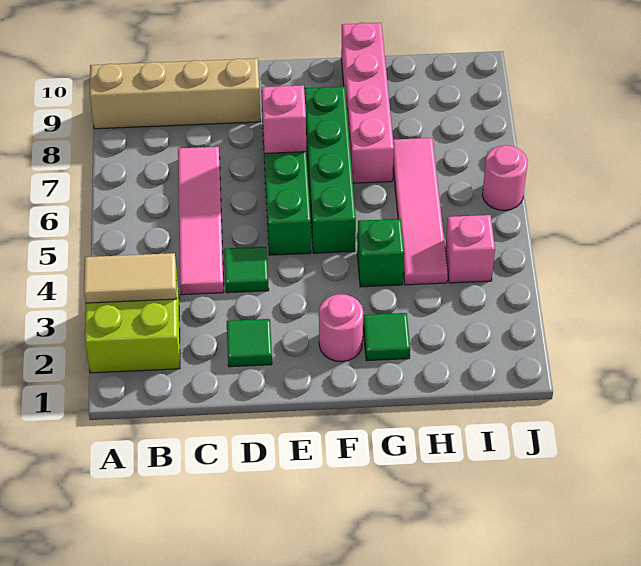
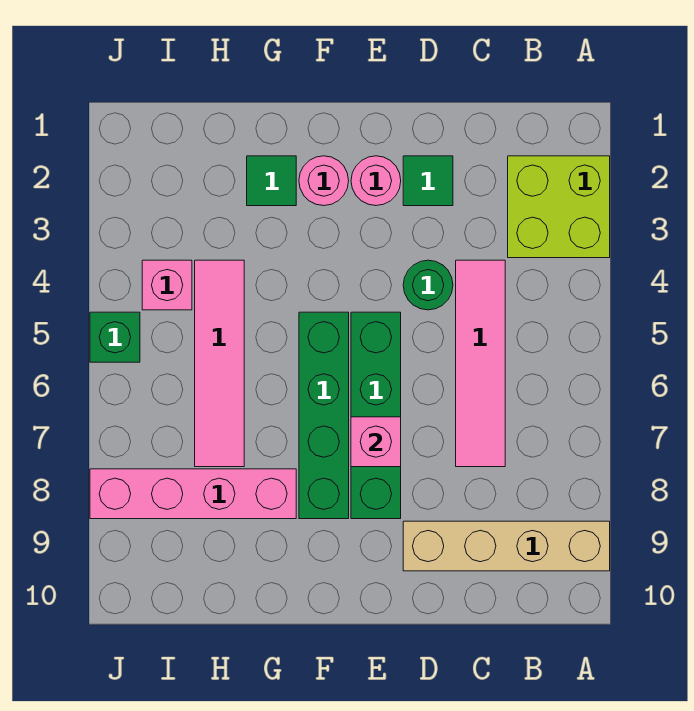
tan 1x2 tile [84,253,176,303] -> none
green 1x1 tile [224,247,269,293] -> green 1x1 round brick [403,260,453,310]
green 1x1 brick [357,219,404,287] -> green 1x1 brick moved to [90,312,140,362]
pink 1x4 brick [341,23,394,183] -> pink 1x4 brick turned to [90,469,296,519]
pink 1x1 round brick [482,145,528,210] -> pink 1x1 round brick moved to [351,156,401,206]

